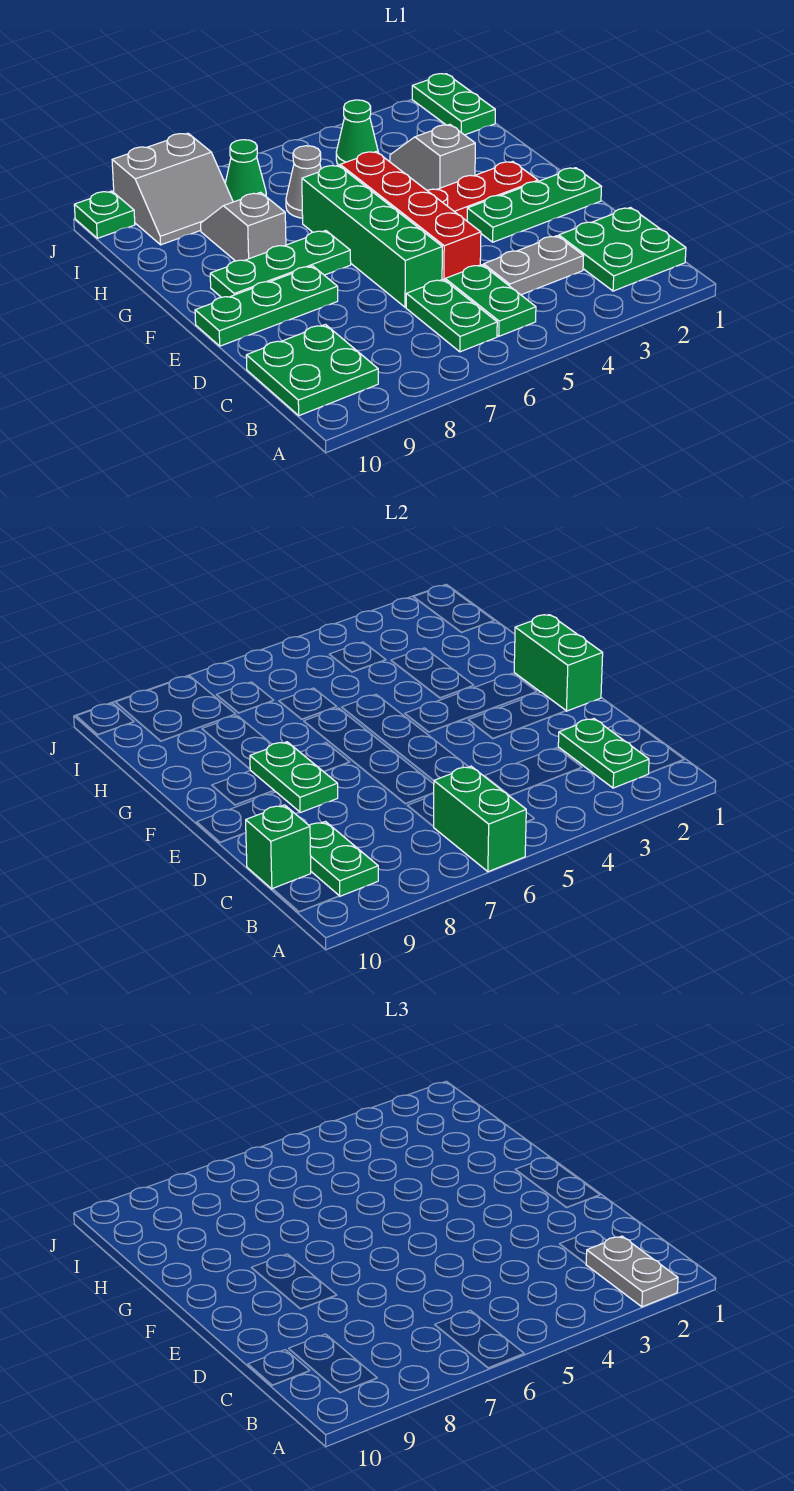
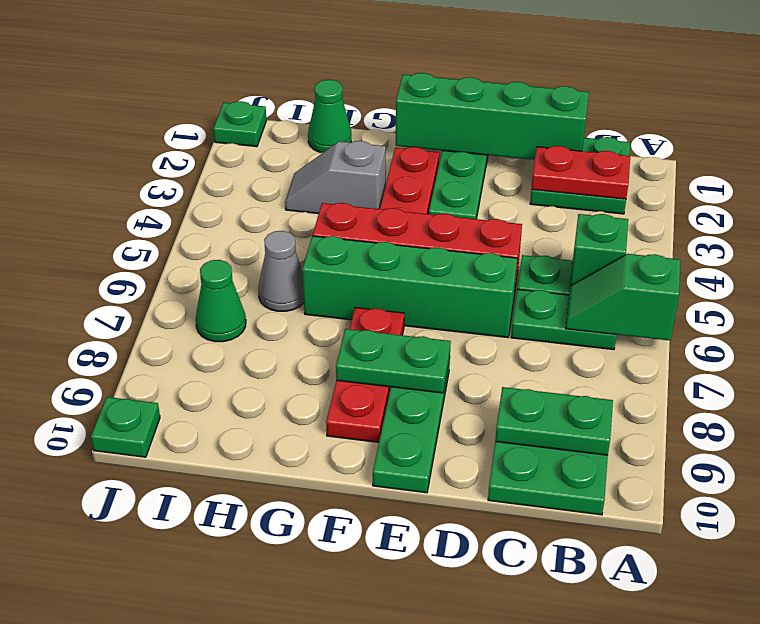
grey 1x2 plate [586,1236,678,1307] -> none
green 1x2 brick [434,766,526,872] -> green 1x2 slope [566,254,680,341]
green 1x2 plate [558,719,649,788] -> red 1x2 plate [531,146,630,199]
grey 1x2 plate [484,236,584,295] -> none
green 1x1 brick [246,805,311,889] -> green 1x1 brick moved to [570,214,628,286]
green 1x2 brick [514,615,603,711] -> green 1x4 brick [396,73,589,160]
green 1x3 plate [210,231,351,297] -> red 1x3 plate [326,307,404,442]
grey 1x2 slope [201,192,286,261] -> none
green 1x2 plate [412,74,495,135] -> green 1x1 plate [213,101,267,147]
green 1x1 cone [336,100,379,166] -> green 1x1 cone moved to [308,80,351,153]
grey 2x2 slope [112,133,233,245] -> none

